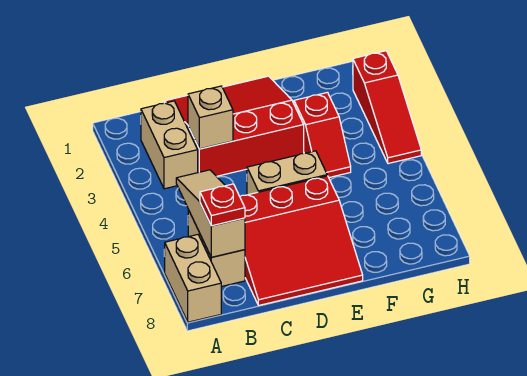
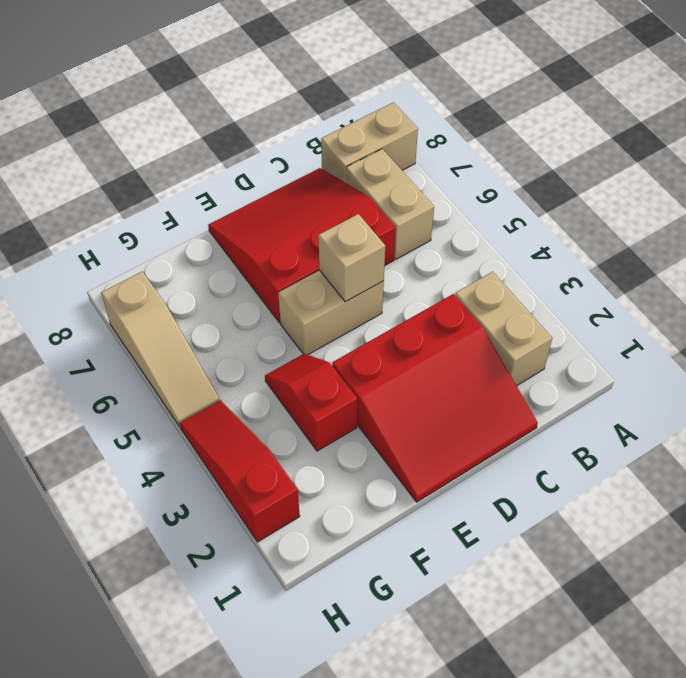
tan 1x2 brick [164,235,221,322] -> tan 1x2 brick turned to [321,102,418,183]
tan 1x3 slope [176,170,245,257] -> tan 1x3 slope moved to [101,272,220,426]
red 1x1 plate [200,184,245,226] -> none
tan 1x1 brick [188,86,233,149] -> tan 1x1 brick moved to [318,214,385,302]

